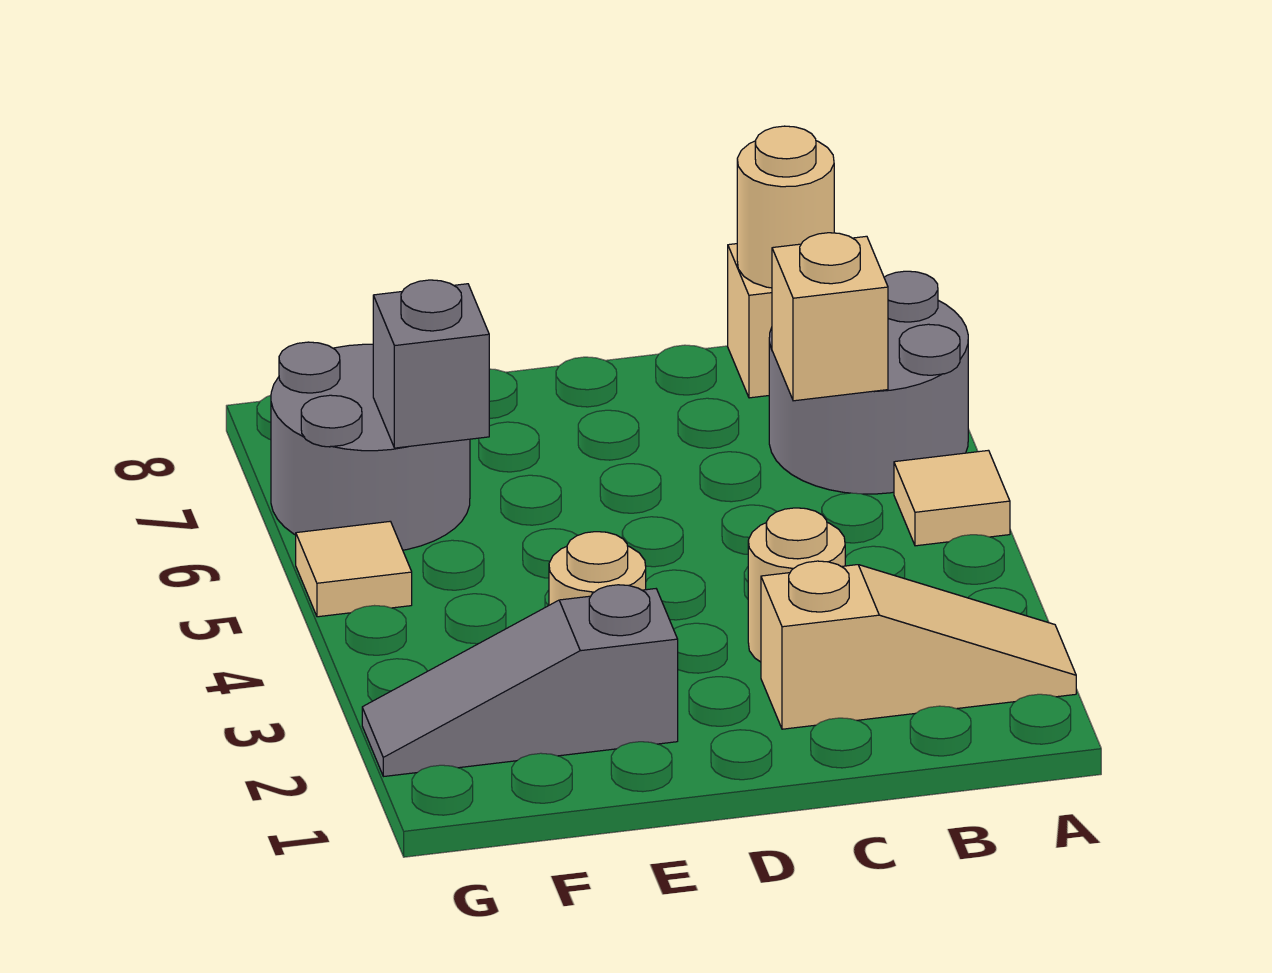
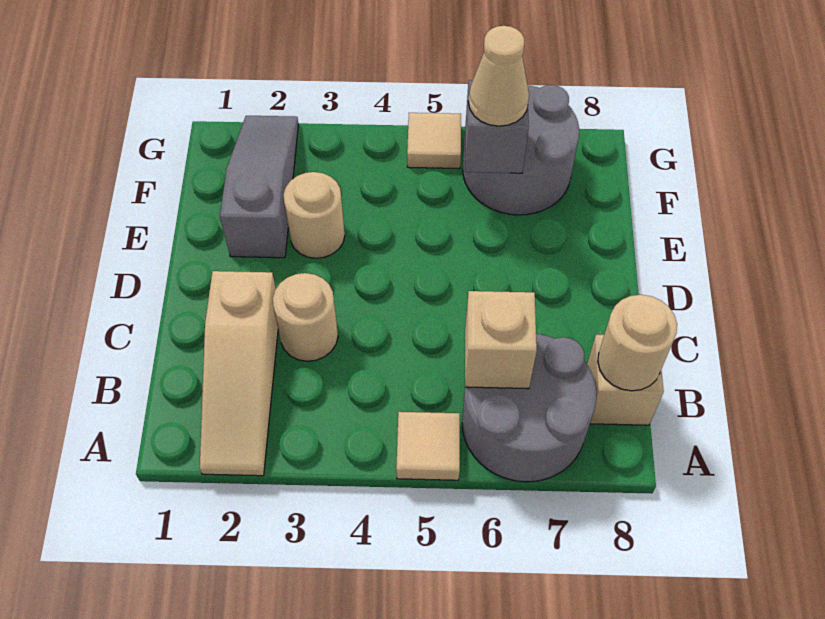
none -> tan 1x1 cone [468,26,529,126]

